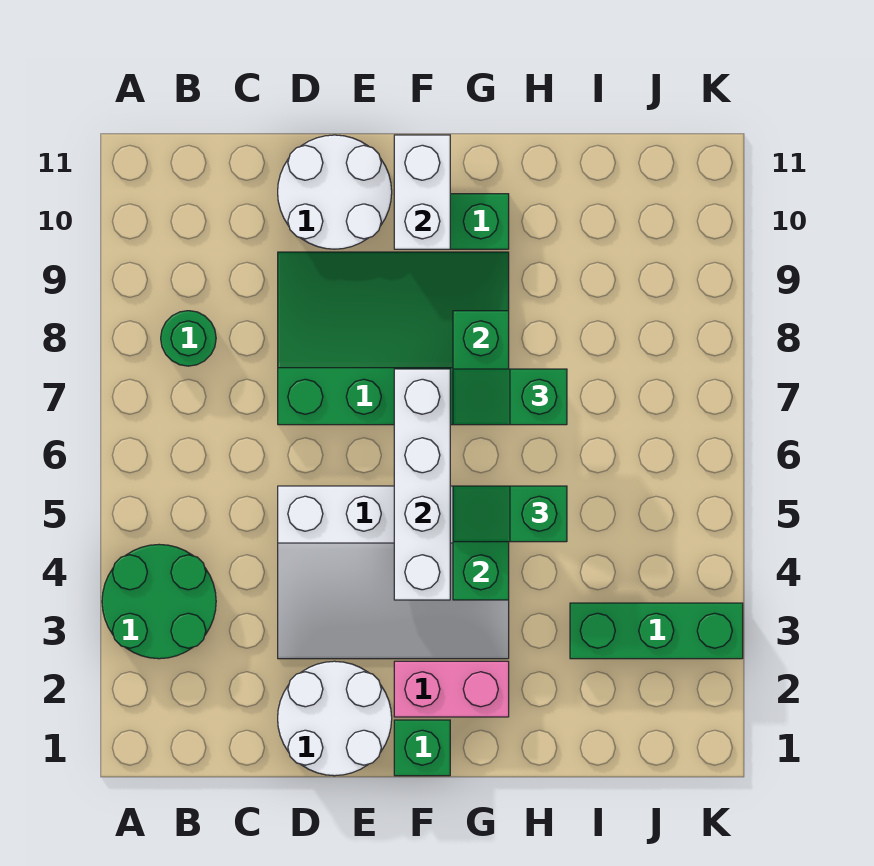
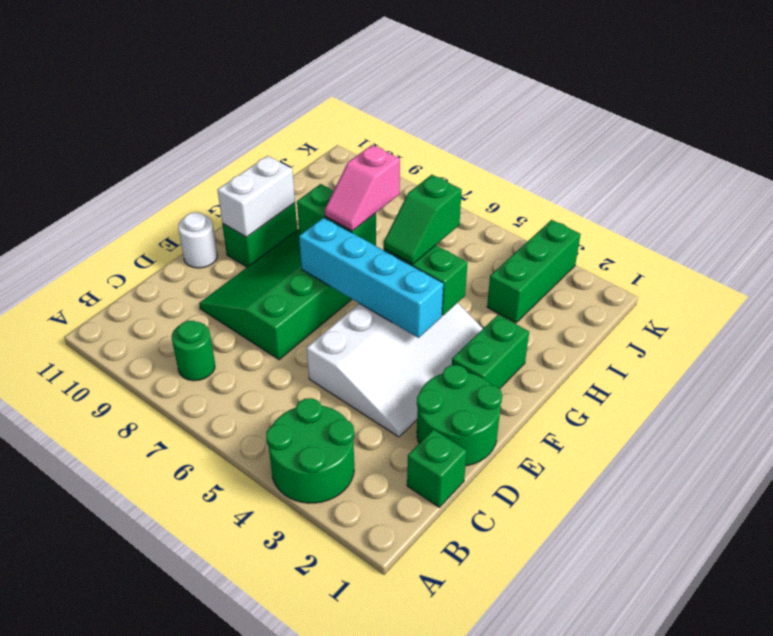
white 2x2 round brick [278,661,392,776] -> green 2x2 round brick [417,365,502,466]
white 2x2 round brick [278,135,392,249] -> white 1x1 round brick [178,212,217,268]
green 1x1 brick [394,720,450,776] -> green 1x1 brick moved to [407,430,467,507]
pink 1x2 brick [394,661,509,717] -> green 1x2 brick [452,315,529,389]
white 1x4 brick [394,369,450,600] -> cyan 1x4 brick [299,217,443,338]
white 1x2 brick [394,135,450,249] -> white 1x2 brick turned to [218,156,295,237]
green 1x2 slope [453,369,567,425] -> pink 1x2 slope [325,145,400,231]

